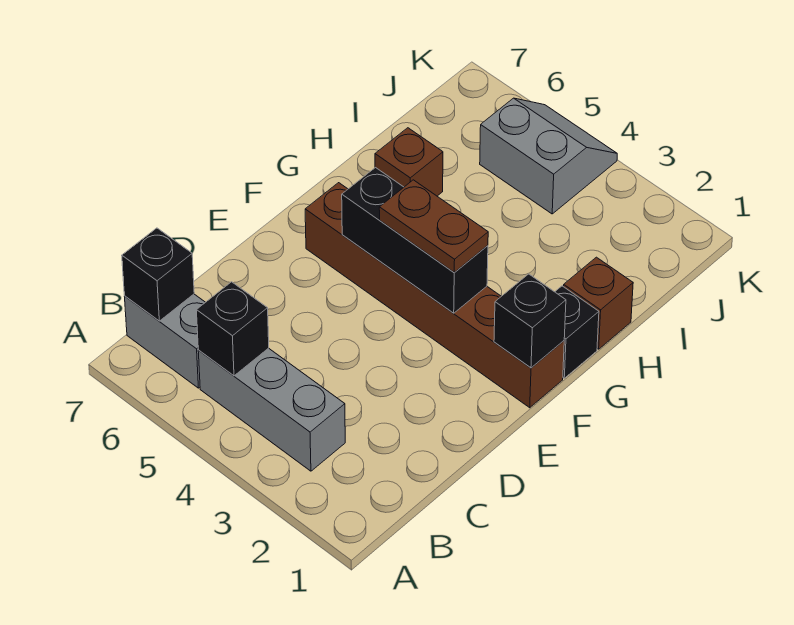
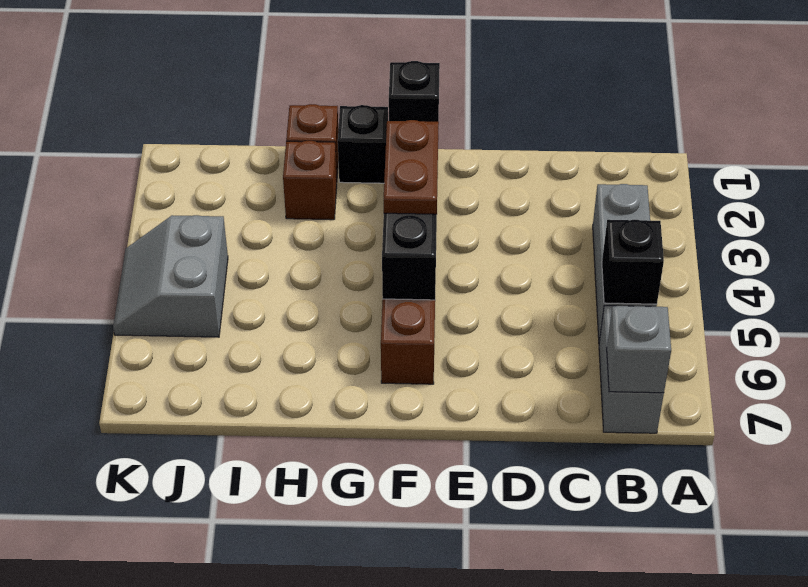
black 1x1 brick [122,228,194,321] -> grey 1x1 brick [607,306,671,393]
brown 1x1 brick [375,128,443,196] -> brown 1x1 brick moved to [283,141,337,220]

